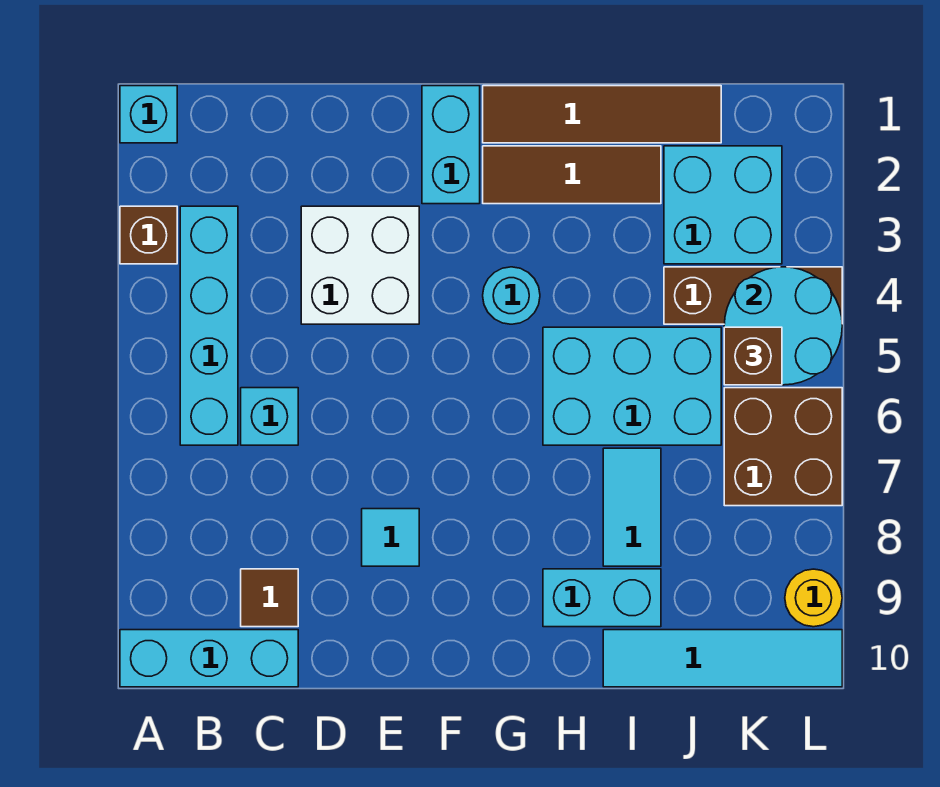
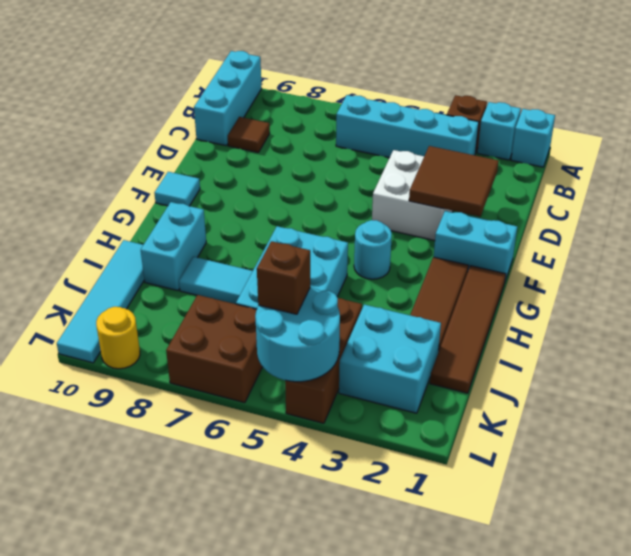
cyan 1x1 brick [241,388,298,445] -> cyan 1x1 brick moved to [477,102,521,160]
none -> brown 2x2 tile [409,146,499,217]
cyan 1x1 tile [362,509,419,566] -> cyan 1x1 tile moved to [155,172,200,206]

